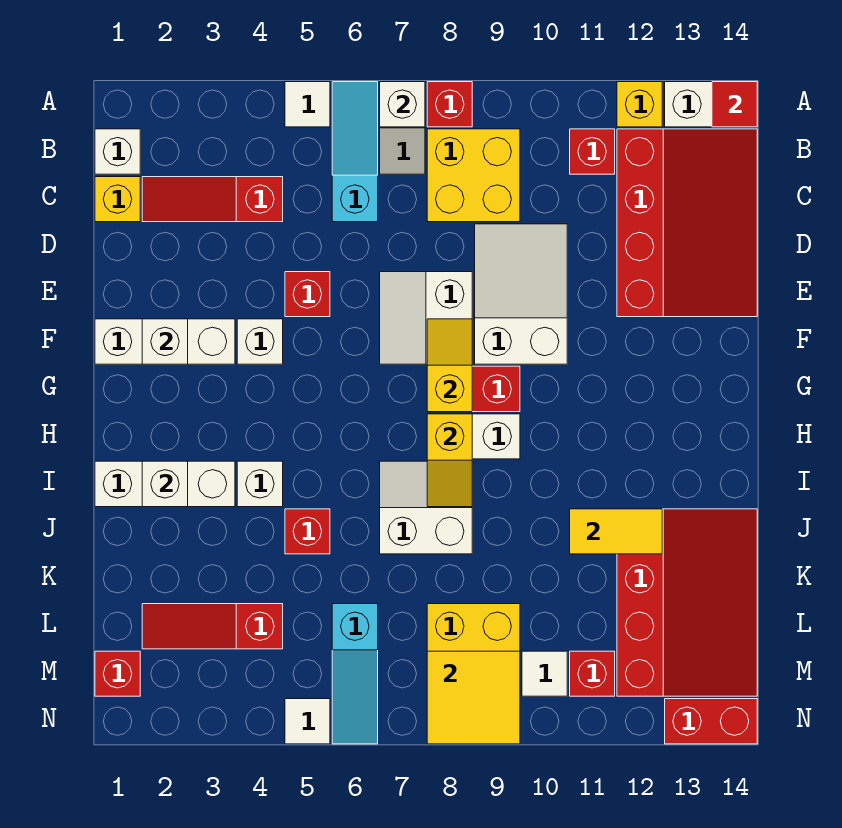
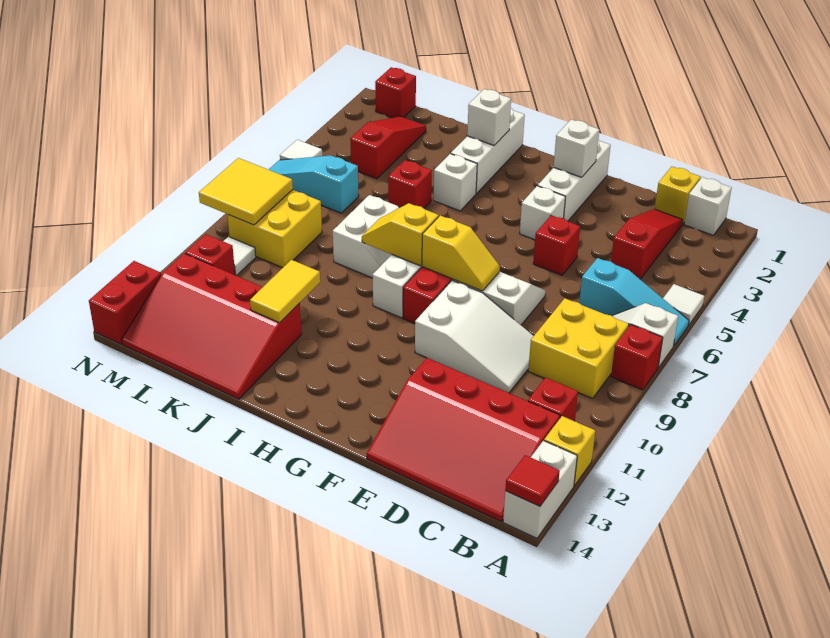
white 1x1 brick [380,82,425,127] -> none

